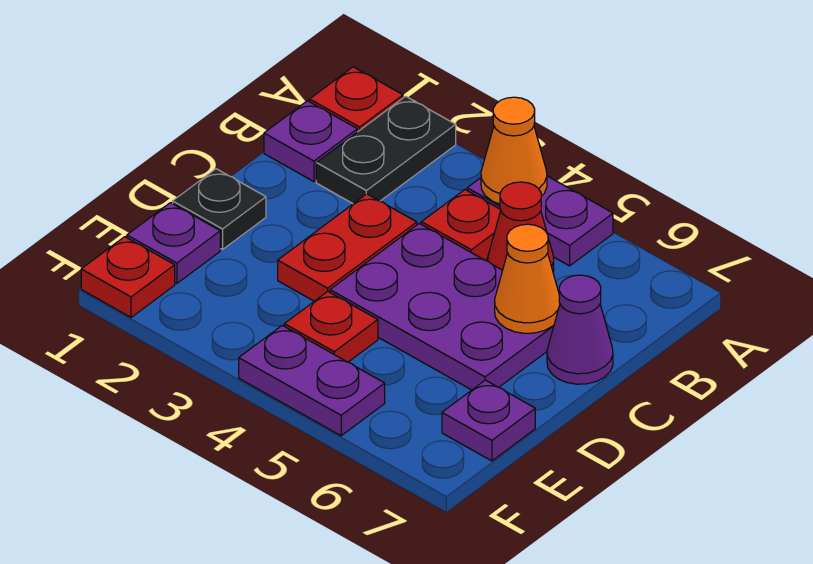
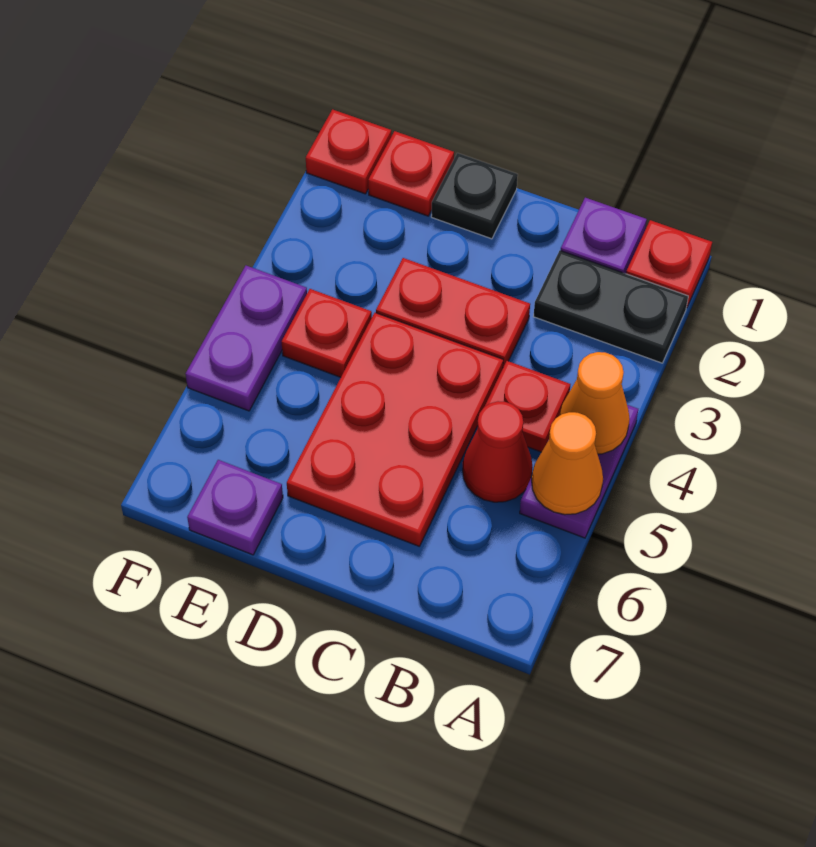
purple 2x3 plate [330,223,554,390] -> red 2x3 plate [287,313,503,546]
orange 1x1 cone [495,224,560,333] -> orange 1x1 cone moved to [532,412,603,515]
purple 1x1 cone [547,275,613,384] -> none
purple 1x1 plate [127,203,220,283] -> red 1x1 plate [368,131,454,216]

